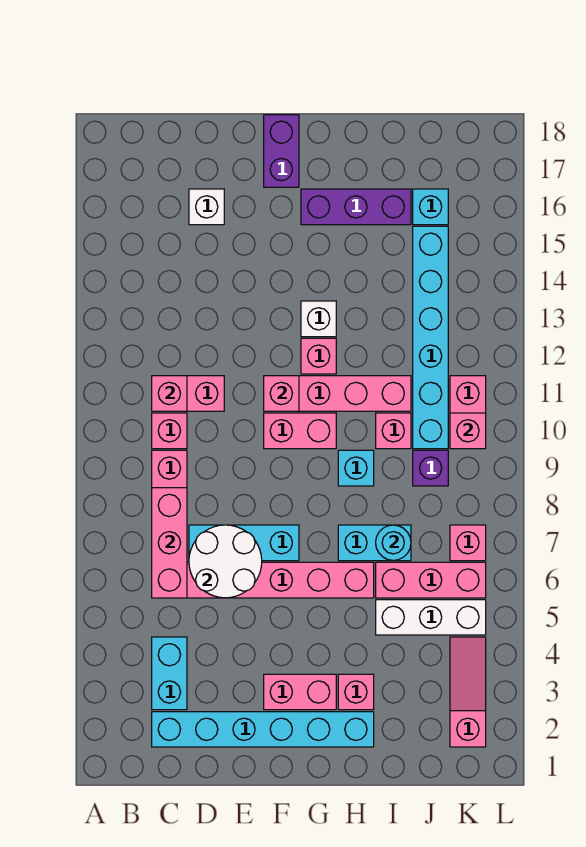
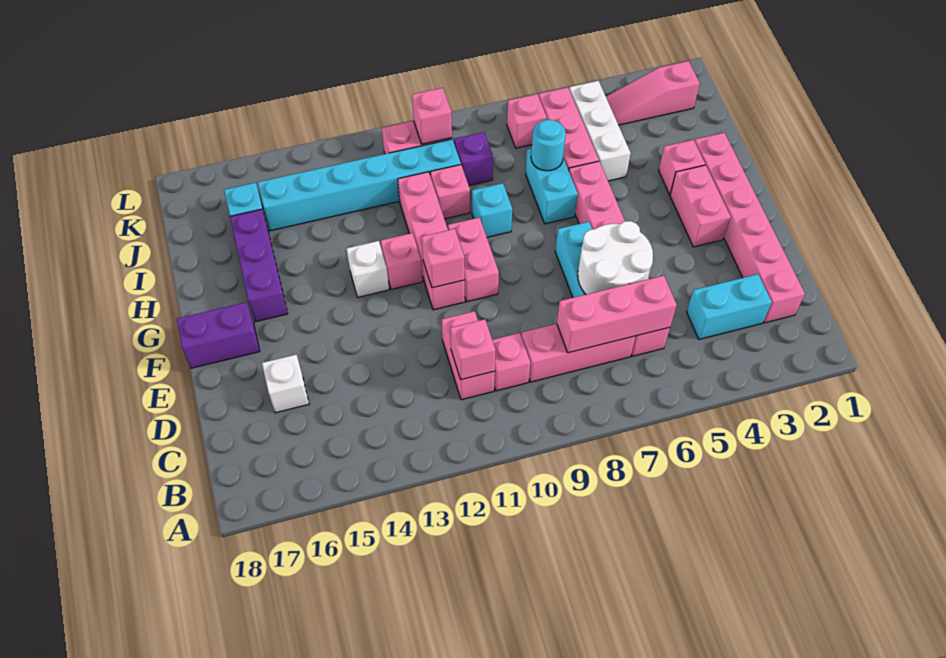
cyan 1x6 brick [152,712,374,747] -> pink 1x6 brick [695,133,805,323]

